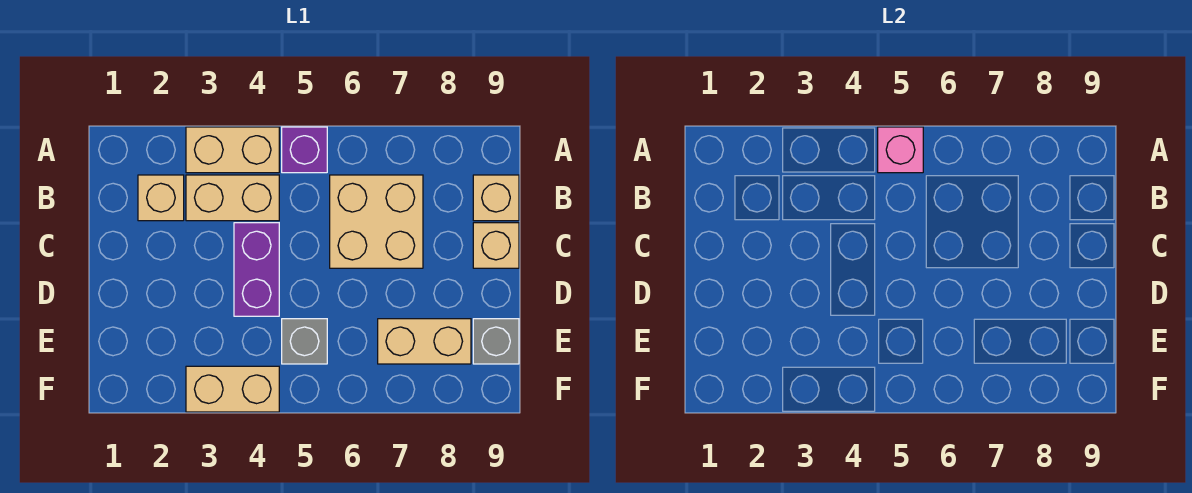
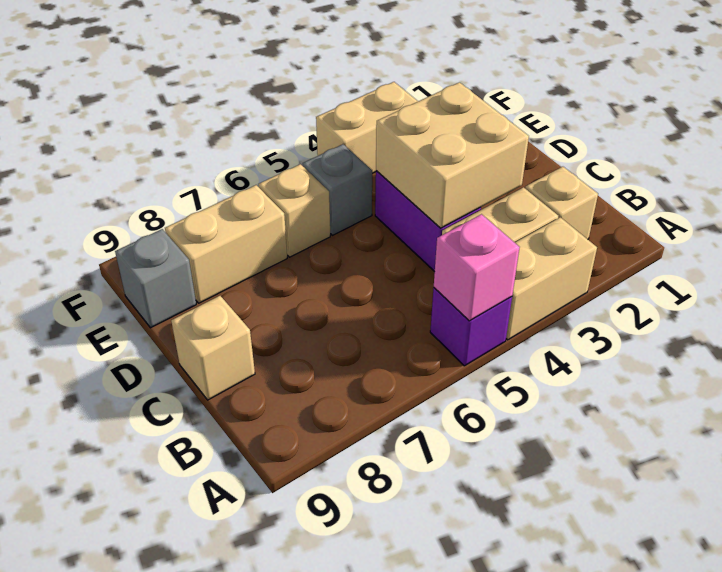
tan 2x2 brick [330,175,423,268] -> tan 2x2 brick moved to [376,82,529,228]
tan 1x1 brick [473,175,519,221] -> tan 1x1 brick moved to [259,164,330,257]

